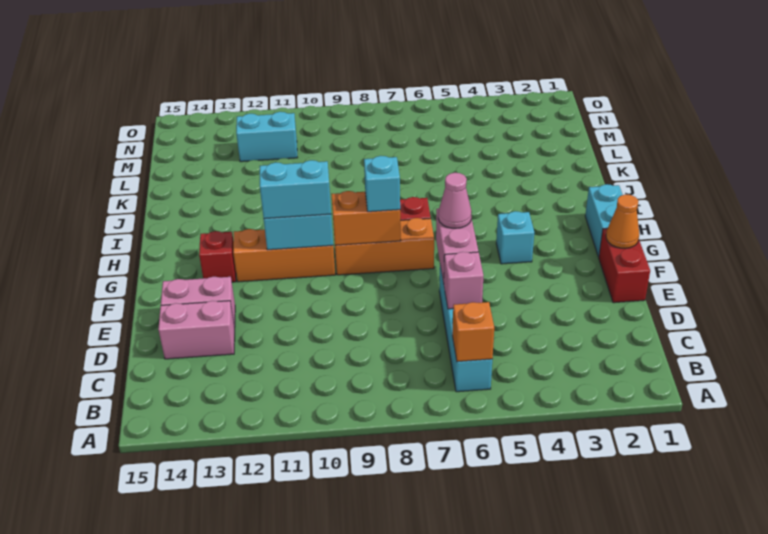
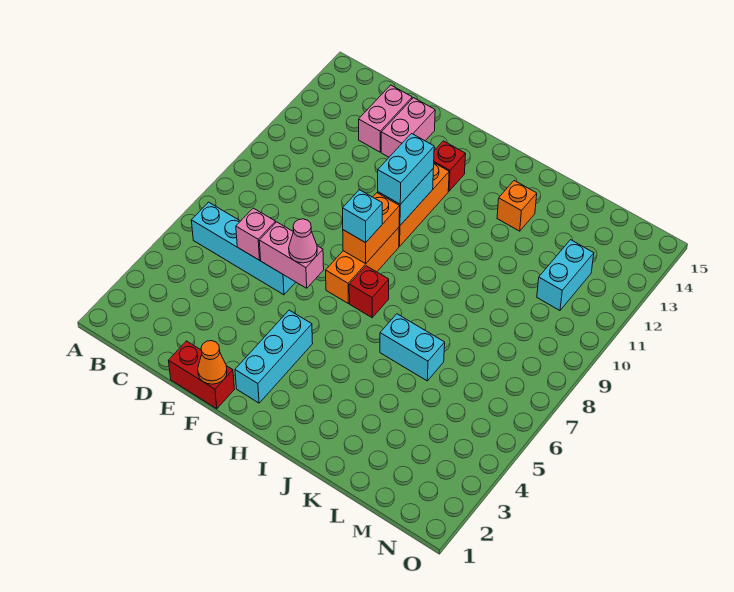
orange 1x1 brick [452,302,494,362] -> orange 1x1 brick moved to [497,181,537,231]
cyan 1x2 brick [585,184,623,257] -> cyan 1x2 brick moved to [380,314,445,381]
cyan 1x1 brick [496,211,534,264] -> cyan 1x3 brick [235,310,313,403]

